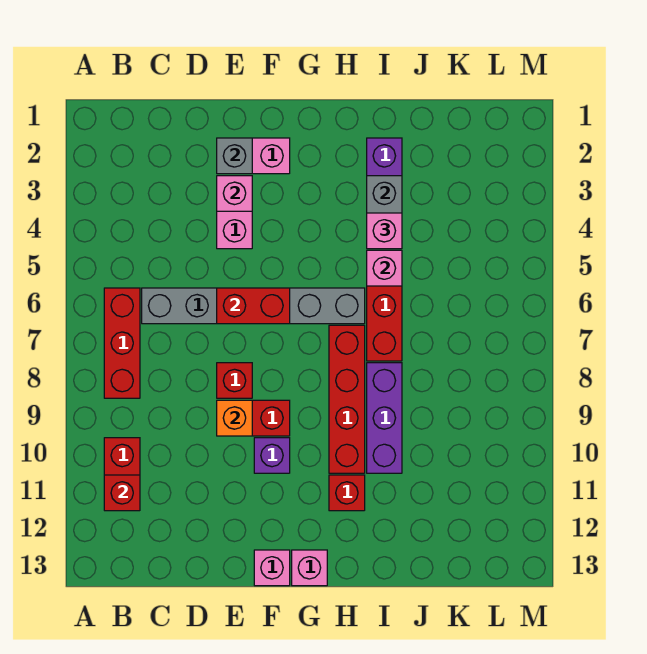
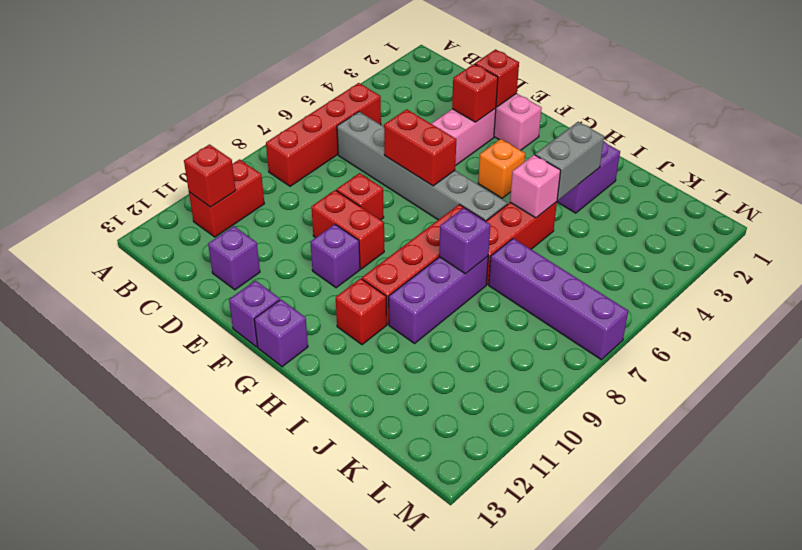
red 1x3 brick [104,288,140,398] -> red 1x4 brick [266,83,381,186]
none -> purple 1x1 brick [208,226,260,290]
grey 1x1 brick [217,138,252,174] -> red 1x1 brick [475,50,519,107]
pink 1x1 brick [217,176,252,211] -> red 1x1 brick [452,64,498,122]
orange 1x1 brick [217,400,252,436] -> orange 1x1 brick moved to [478,139,525,198]
pink 1x1 brick [254,550,290,586] -> purple 1x1 brick [229,281,280,347]
pink 1x1 brick [292,550,327,586] -> purple 1x1 brick [254,299,308,367]
pink 1x1 brick [367,213,402,249] -> none
none -> purple 1x1 brick [439,208,490,274]
none -> purple 1x4 brick [489,238,628,360]

